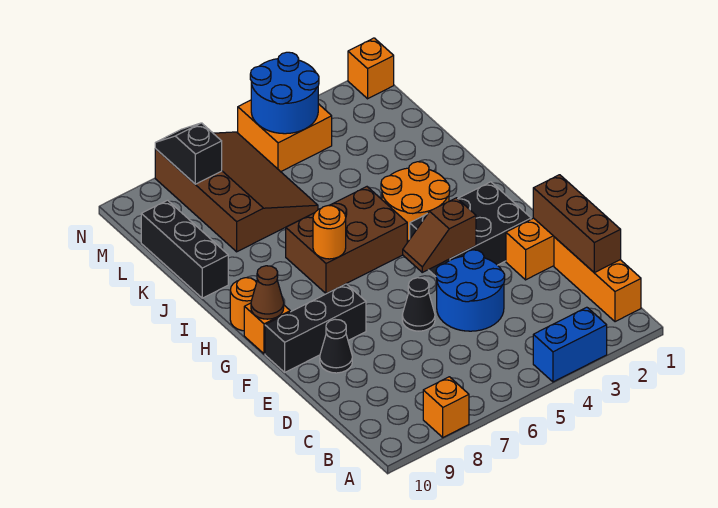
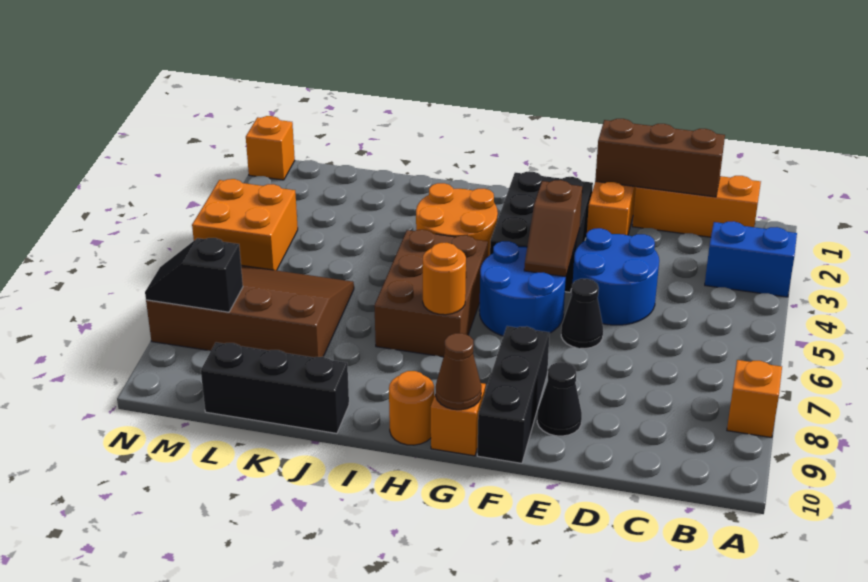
blue 1x2 brick [533,307,607,382] -> blue 1x2 brick turned to [705,221,797,297]
blue 2x2 round brick [250,52,319,134] -> blue 2x2 round brick moved to [479,241,566,336]

